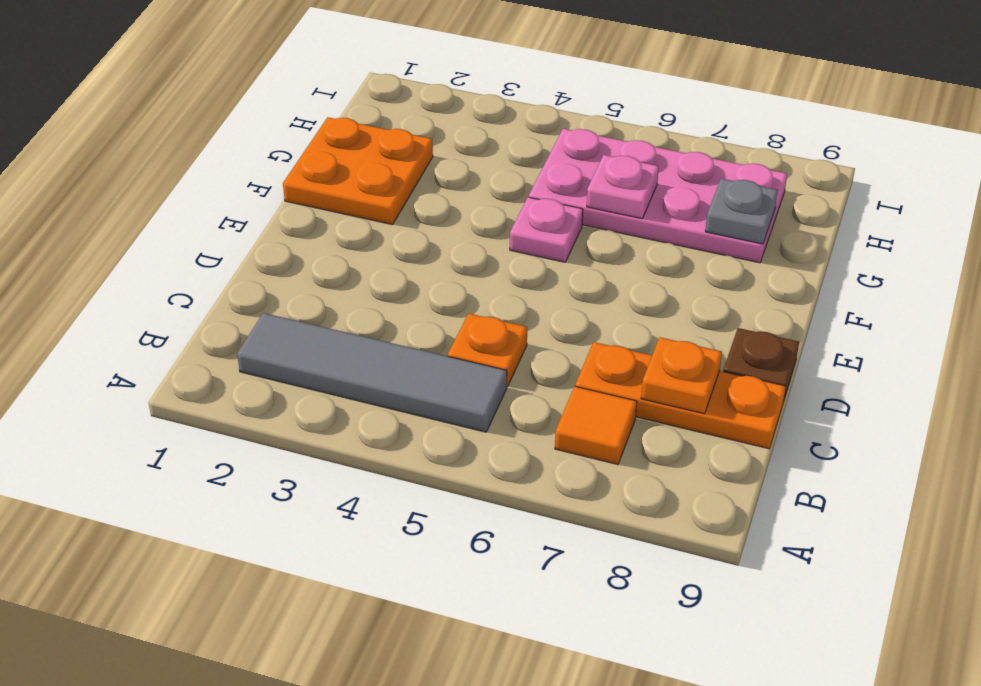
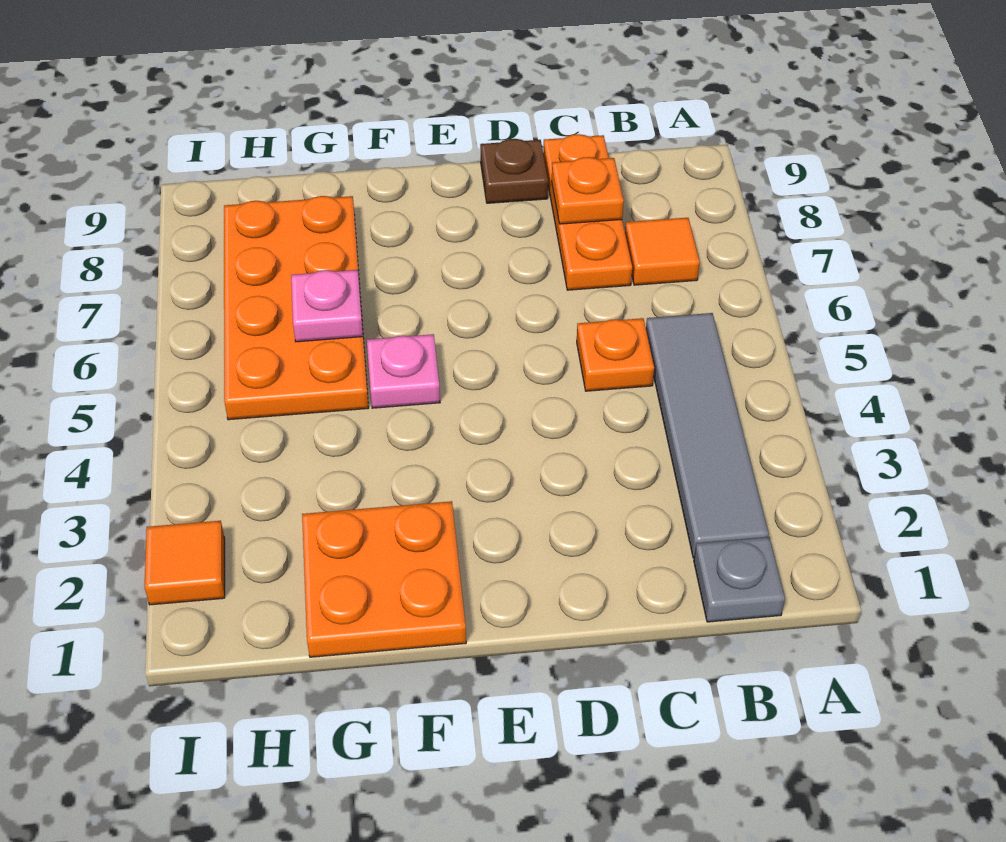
pink 2x4 plate [529,129,787,263] -> orange 2x4 plate [224,196,369,420]
grey 1x1 plate [705,179,778,244] -> grey 1x1 plate moved to [694,537,785,622]
none -> orange 1x1 tile [145,521,225,605]

